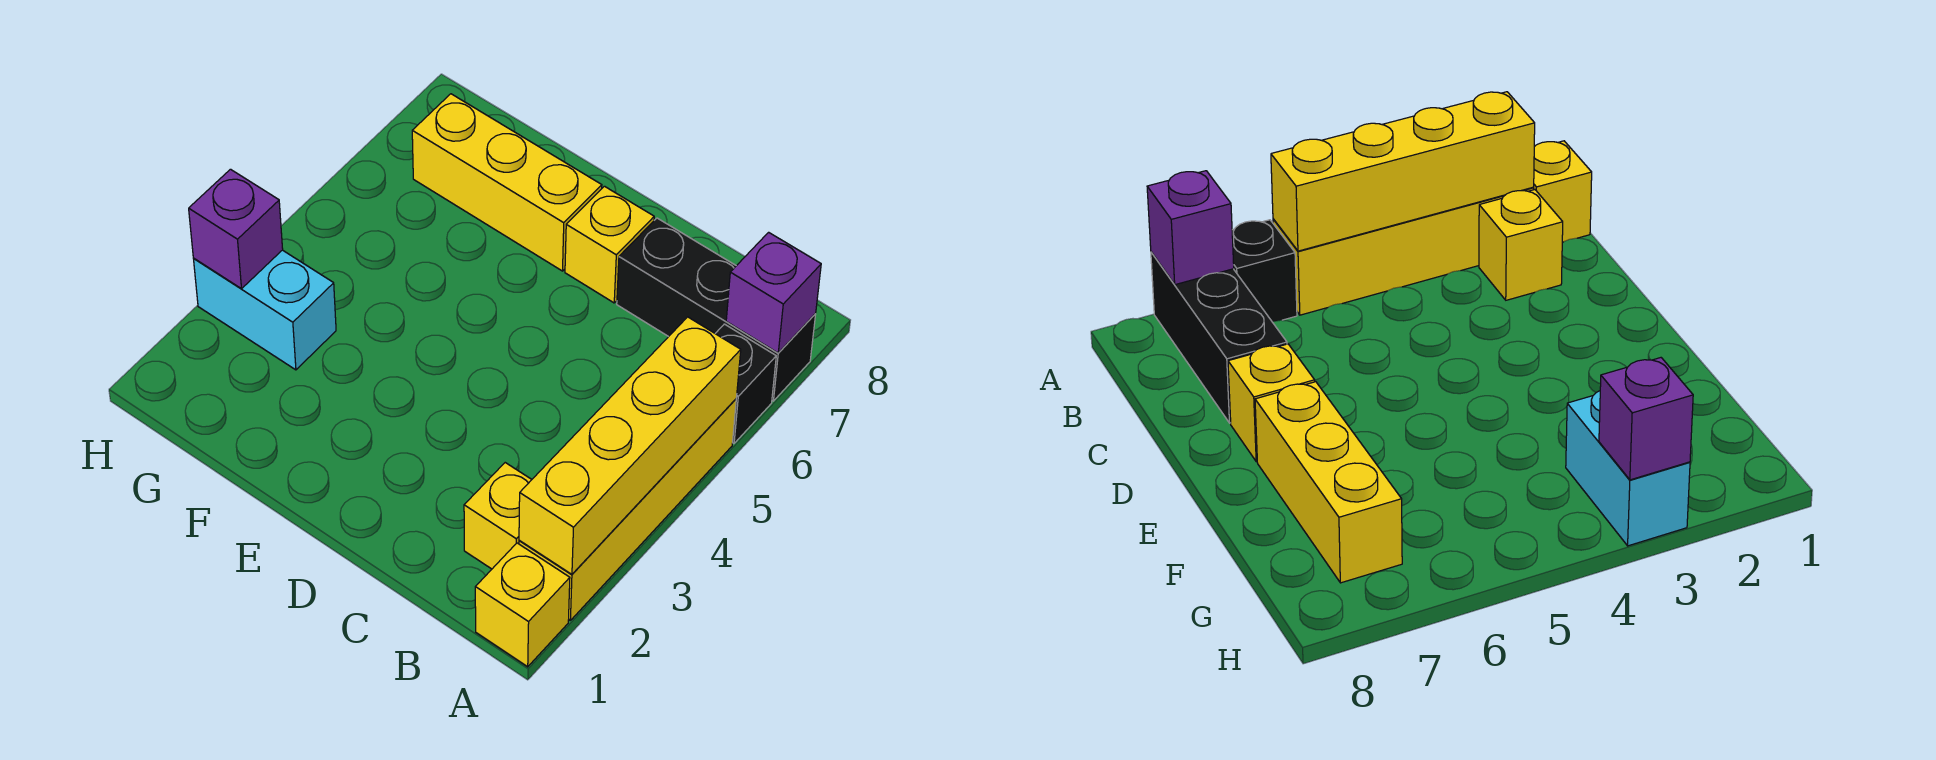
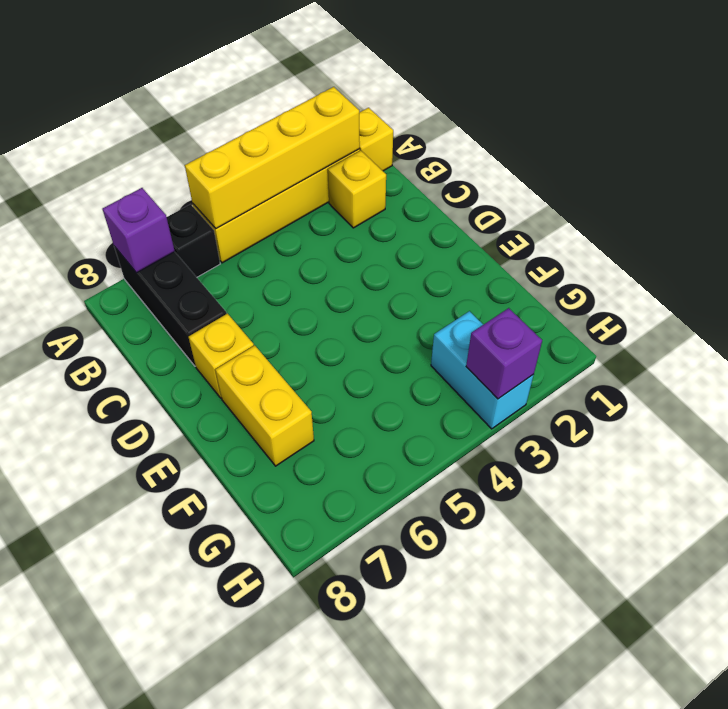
yellow 1x3 brick [412,94,602,271] -> yellow 1x2 brick [215,345,314,466]

